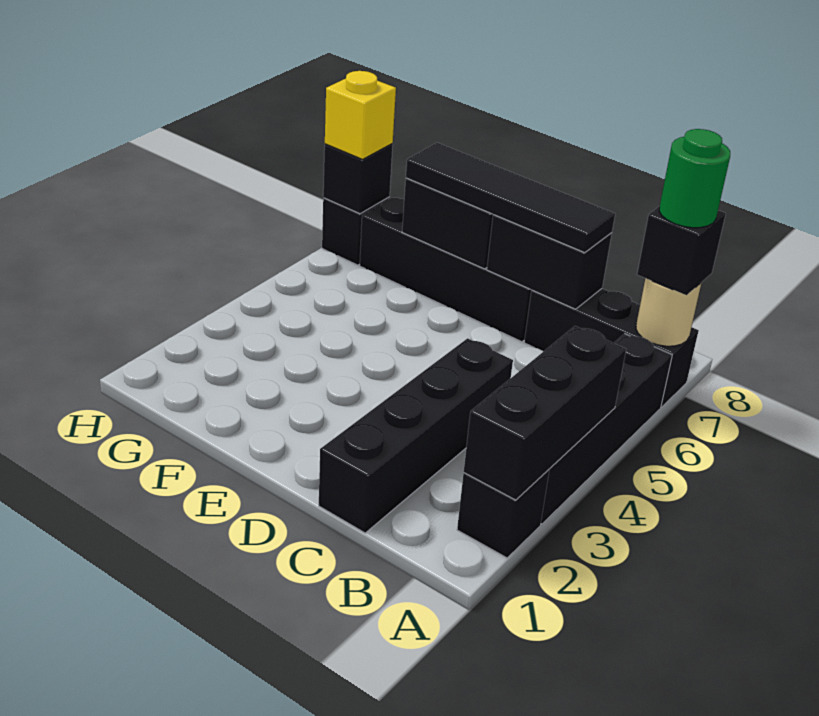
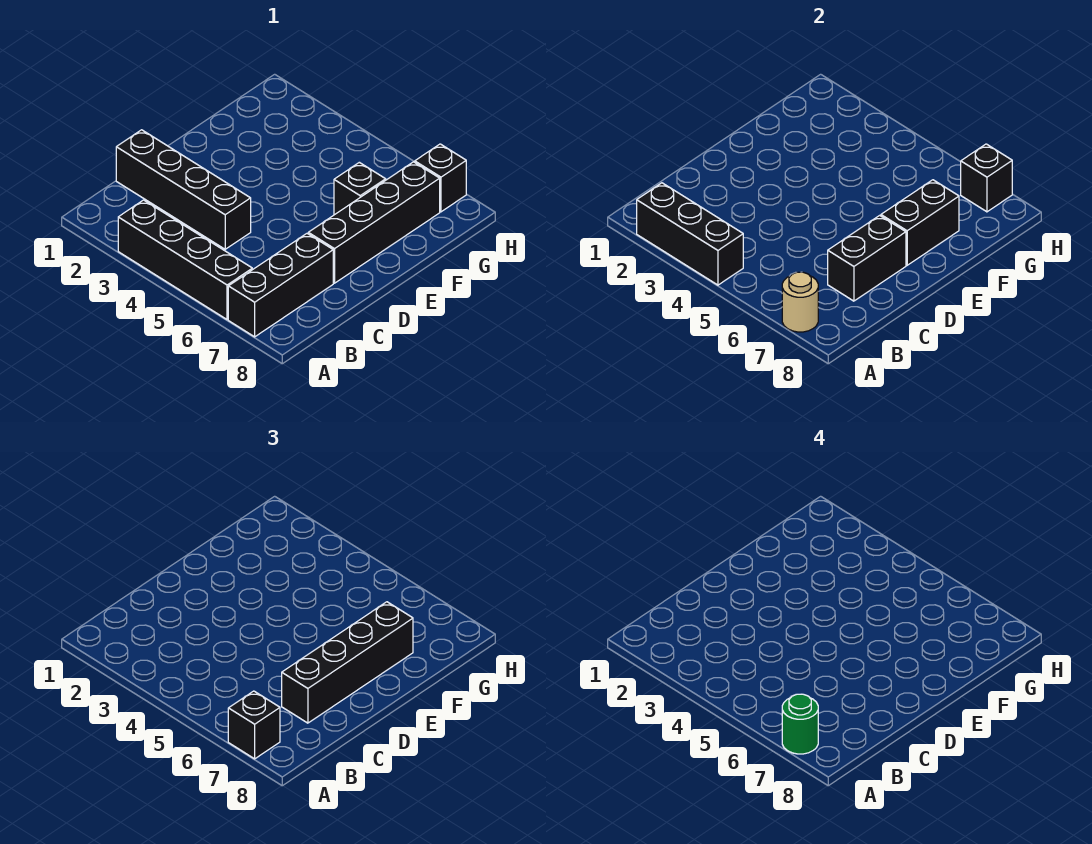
black 1x1 brick [457,469,550,558] -> black 1x1 brick moved to [334,162,386,215]
black 1x4 tile [406,143,615,253] -> black 1x4 brick [282,602,413,723]
yellow 1x1 brick [325,71,396,160] -> none

